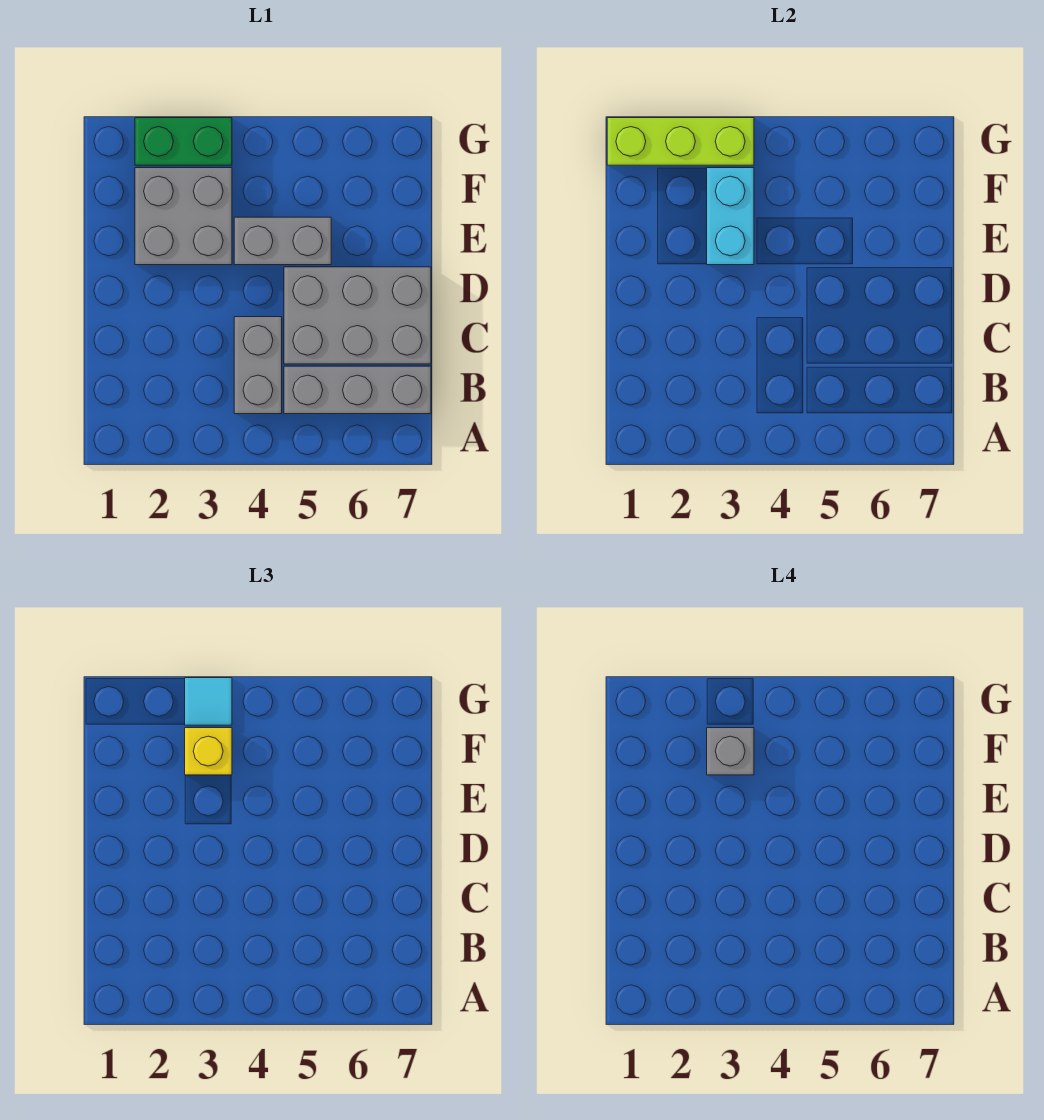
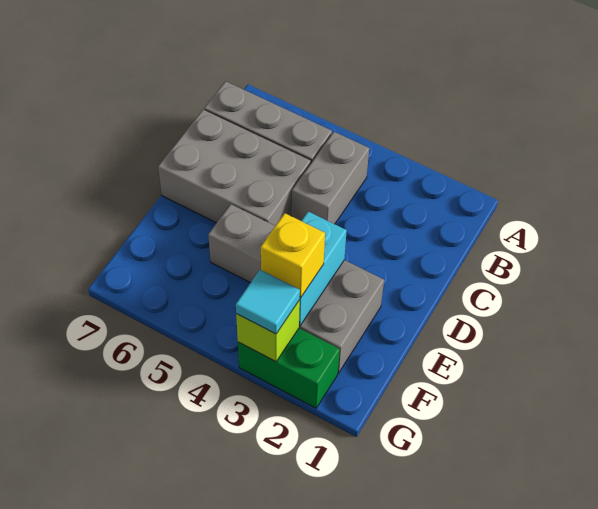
grey 1x1 brick [707,728,754,775] -> none
lime 1x3 brick [607,118,754,165] -> lime 1x1 brick [236,300,300,362]

